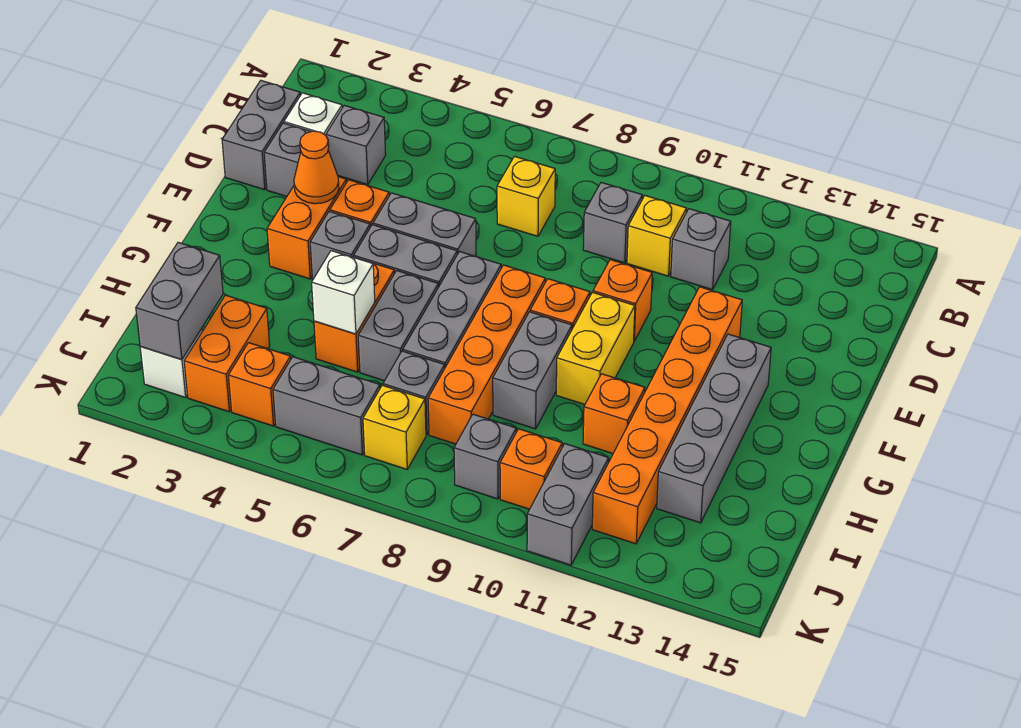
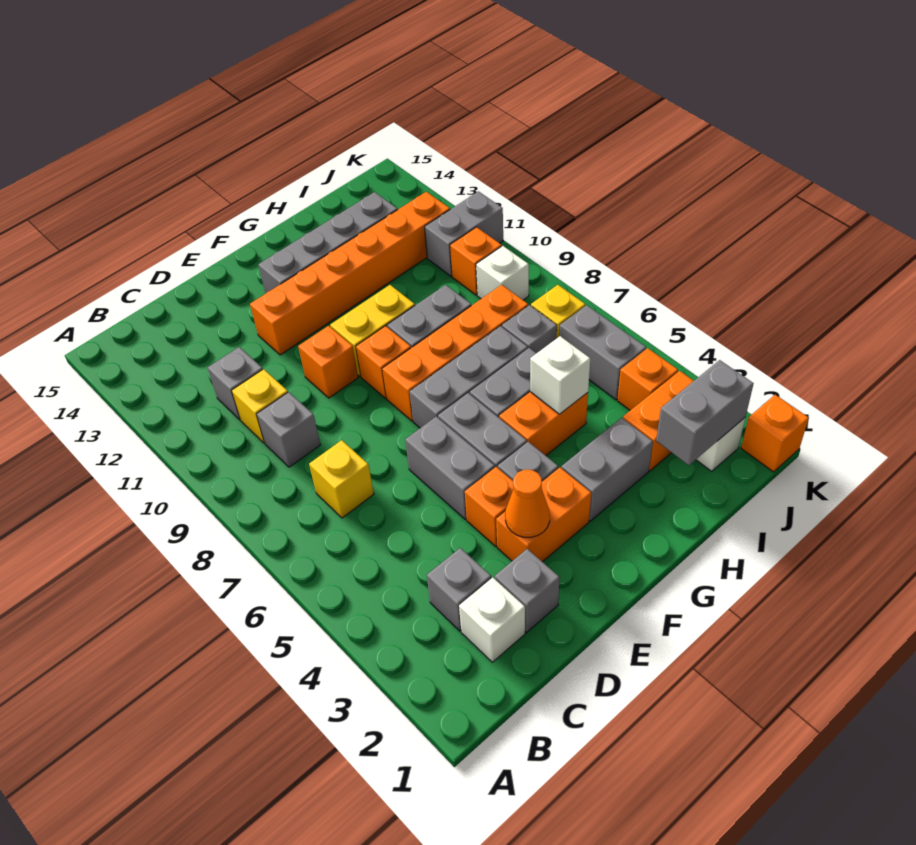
grey 1x2 brick [222,81,300,190] -> grey 1x2 brick moved to [561,418,653,521]
orange 1x1 brick [583,374,645,454] -> orange 1x1 brick moved to [741,395,809,472]
grey 1x1 brick [454,414,516,499] -> white 1x1 brick [476,246,529,300]

